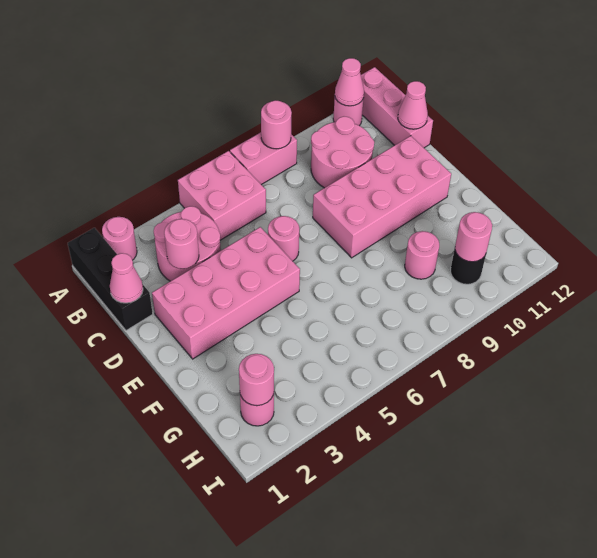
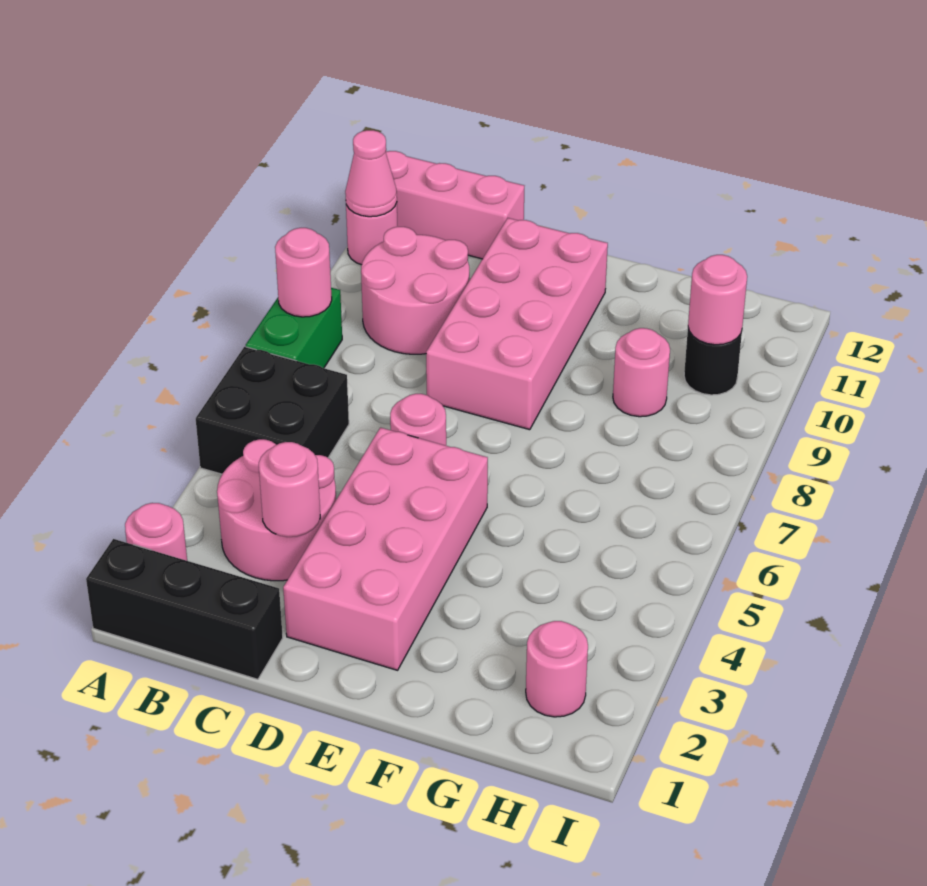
pink 2x2 brick [178,151,266,240] -> black 2x2 brick [196,347,349,474]
pink 1x2 brick [230,132,297,185] -> green 1x2 brick [246,288,342,368]
pink 1x1 cone [110,253,143,303] -> none
pink 1x1 cone [398,81,428,129] -> none
pink 1x1 round brick [239,354,274,406] -> none

